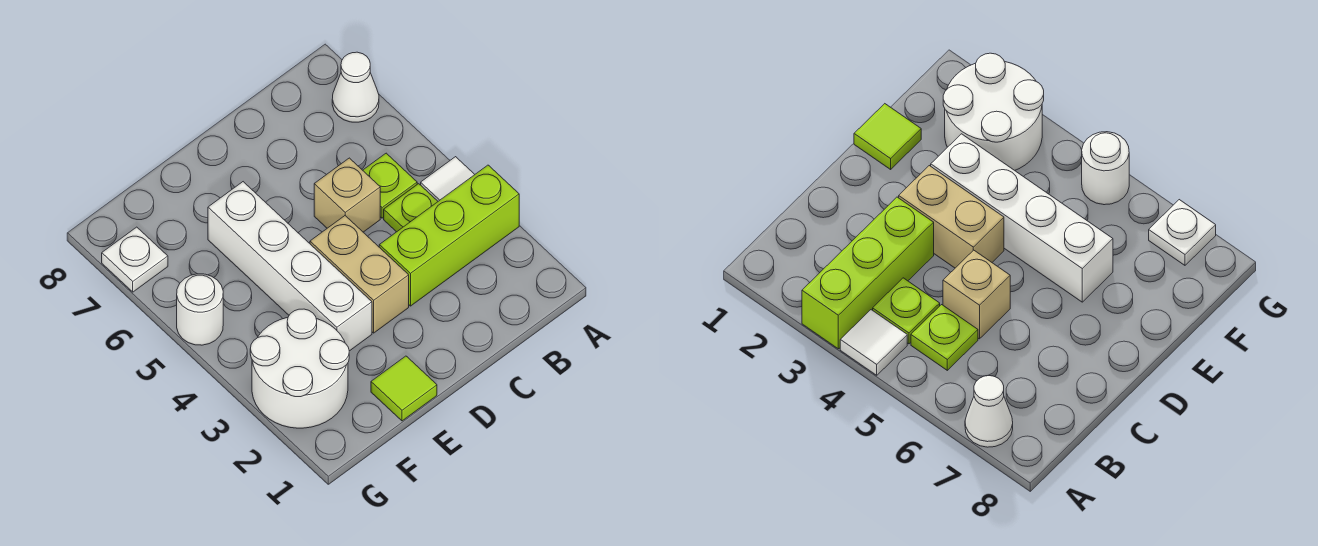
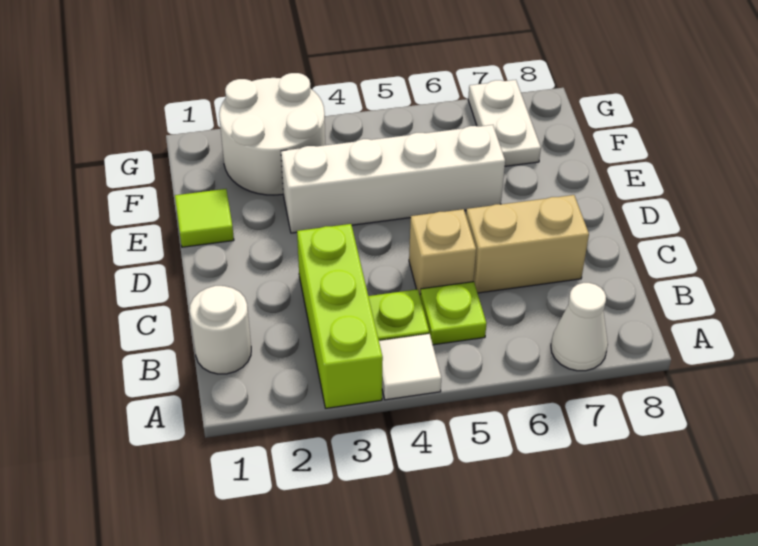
tan 1x2 brick [310,216,409,333] -> tan 1x2 brick moved to [466,195,589,293]
white 1x1 round brick [177,274,223,345] -> white 1x1 round brick moved to [190,286,251,374]
white 1x1 plate [102,227,168,292] -> white 1x2 plate [468,80,541,166]

